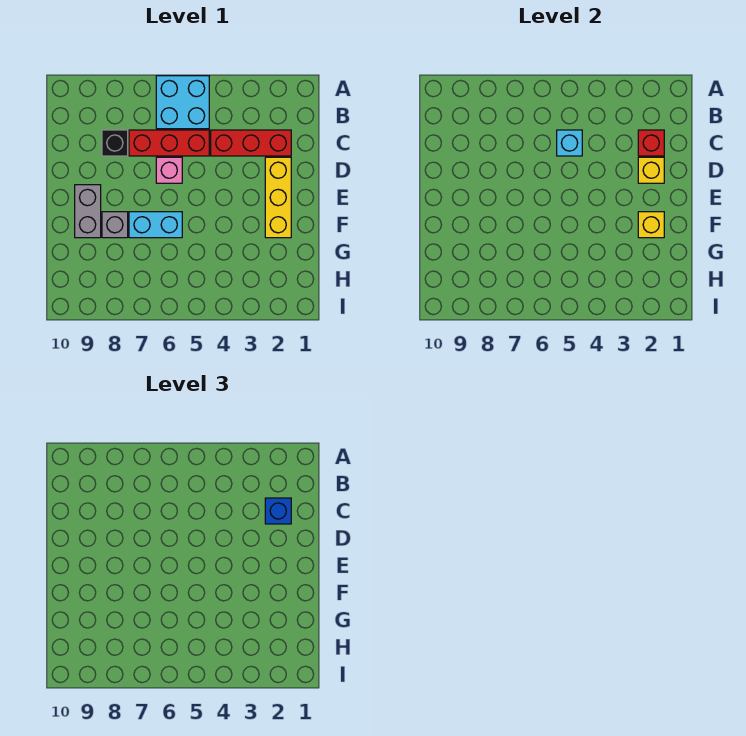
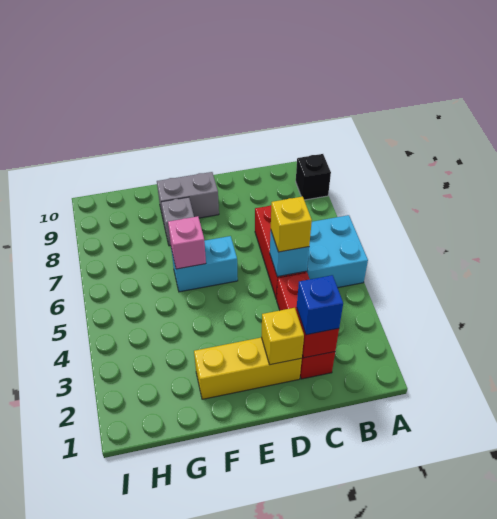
black 1x1 brick [102,130,128,156] -> black 1x1 brick moved to [296,154,331,200]
pink 1x1 brick [156,157,182,183] -> pink 1x1 brick moved to [168,216,206,269]
yellow 1x1 brick [638,212,664,238] -> yellow 1x1 brick moved to [271,197,312,252]
cyan 1x2 brick [129,212,182,238] -> cyan 1x2 brick turned to [171,236,238,292]

